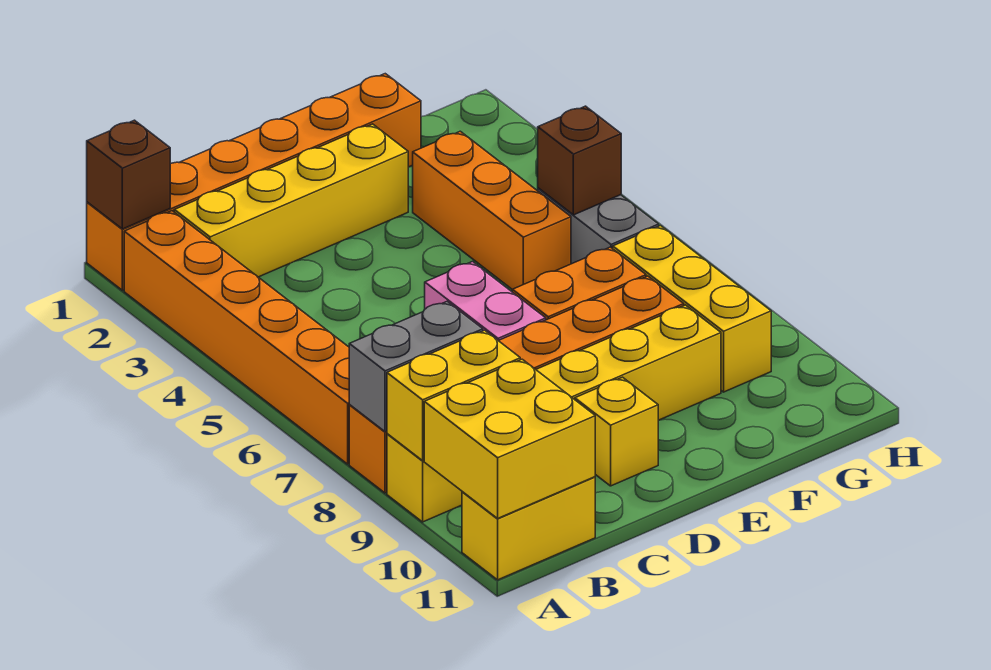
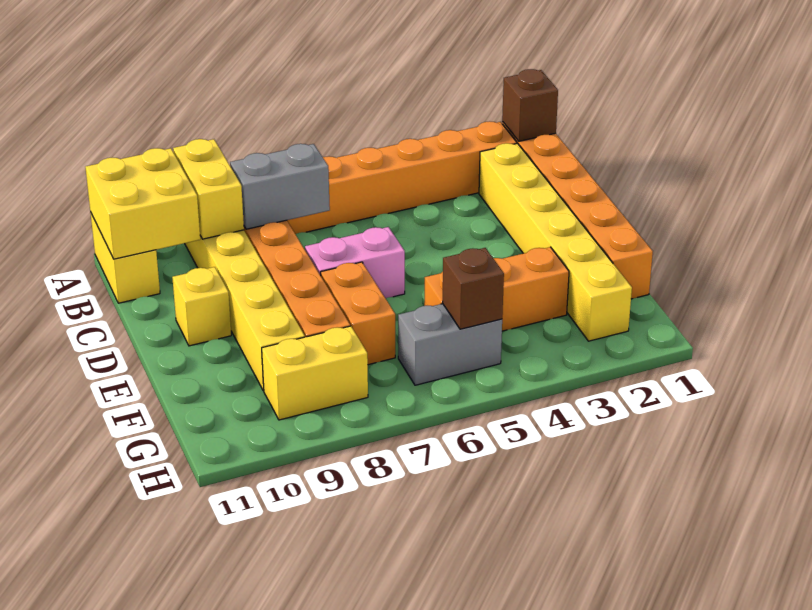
grey 1x2 brick [349,301,483,432] -> grey 1x2 brick turned to [230,144,330,229]
yellow 1x4 brick [174,124,408,277] -> yellow 1x6 brick [479,143,632,341]
yellow 1x3 brick [613,226,771,392] -> yellow 1x2 brick [262,326,368,420]

